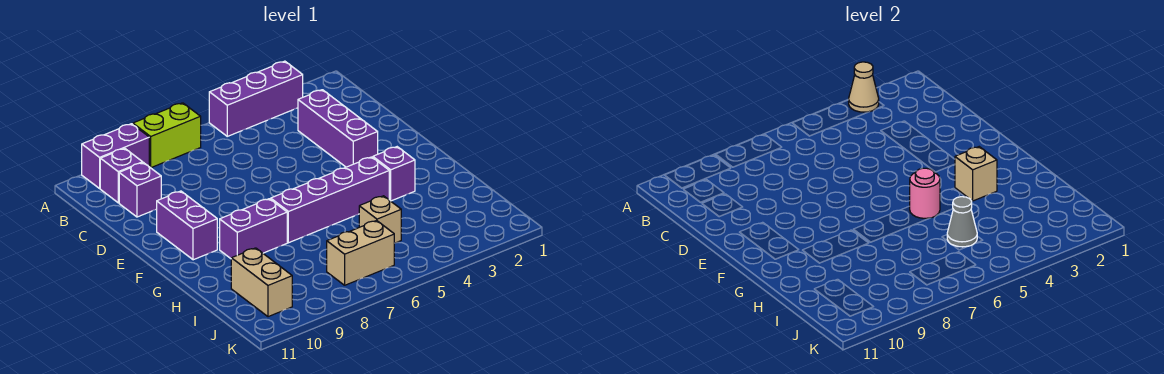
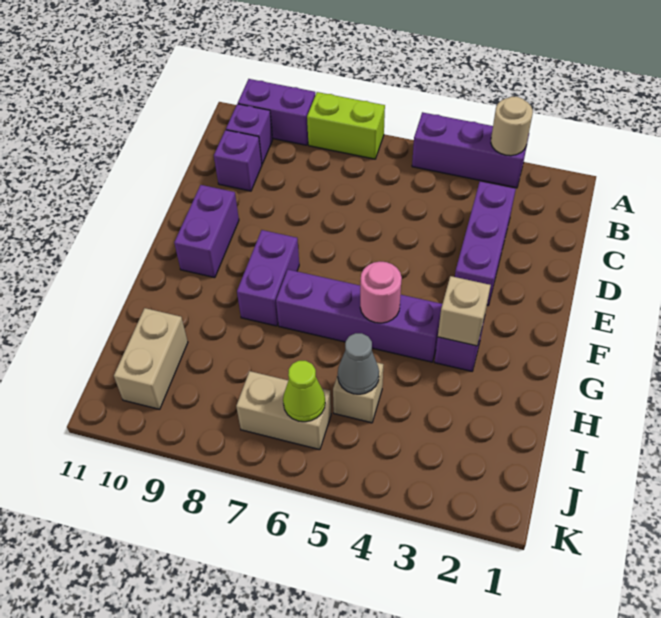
tan 1x1 cone [849,62,879,112] -> tan 1x1 round brick [491,97,533,156]
purple 1x2 brick [220,199,287,258] -> purple 1x2 brick turned to [237,230,299,326]
none -> lime 1x1 cone [283,361,325,422]

